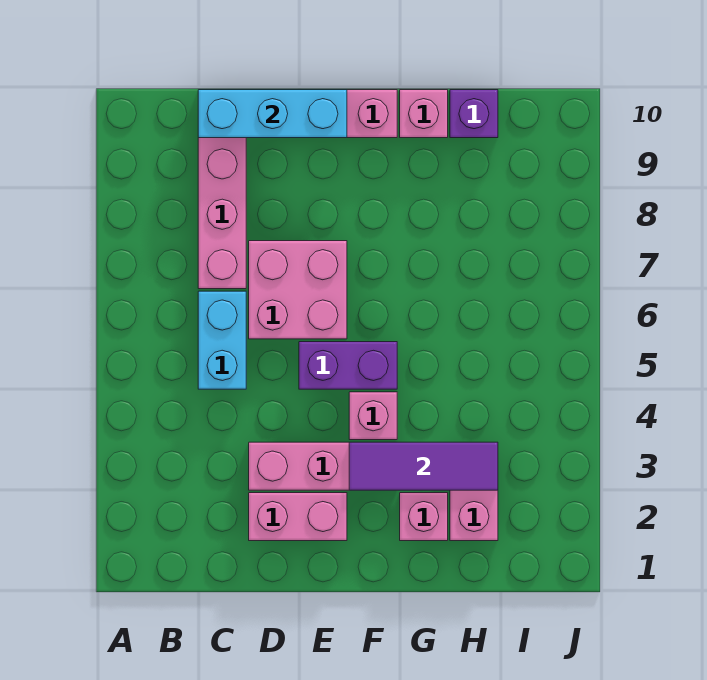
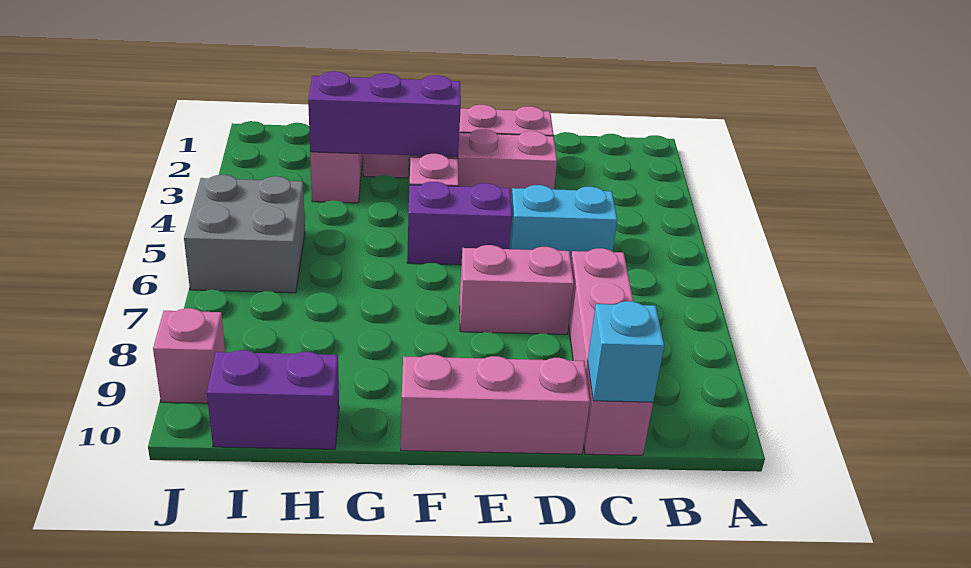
cyan 1x2 brick [198,291,246,389] -> cyan 1x2 brick turned to [509,185,617,259]
cyan 1x3 brick [198,90,347,138] -> cyan 1x1 brick [588,301,664,402]
pink 2x2 brick [249,241,347,339] -> pink 1x2 brick [460,245,574,334]
purple 1x3 tile [349,442,498,490] -> purple 1x3 brick [308,71,461,157]
pink 1x1 brick [400,90,448,138] -> pink 1x1 brick moved to [153,308,225,403]
purple 1x1 brick [450,90,498,138] -> purple 1x2 brick [207,350,339,449]
none -> grey 2x2 brick [184,175,305,293]

